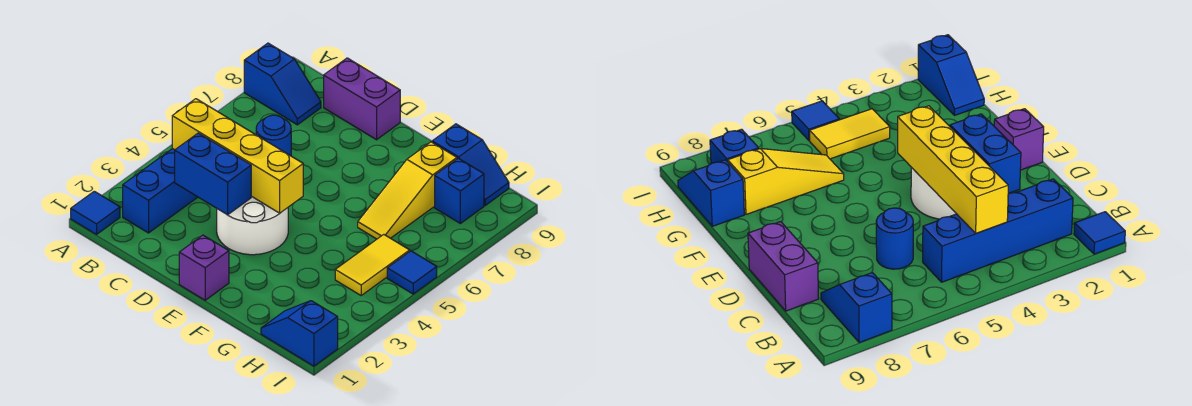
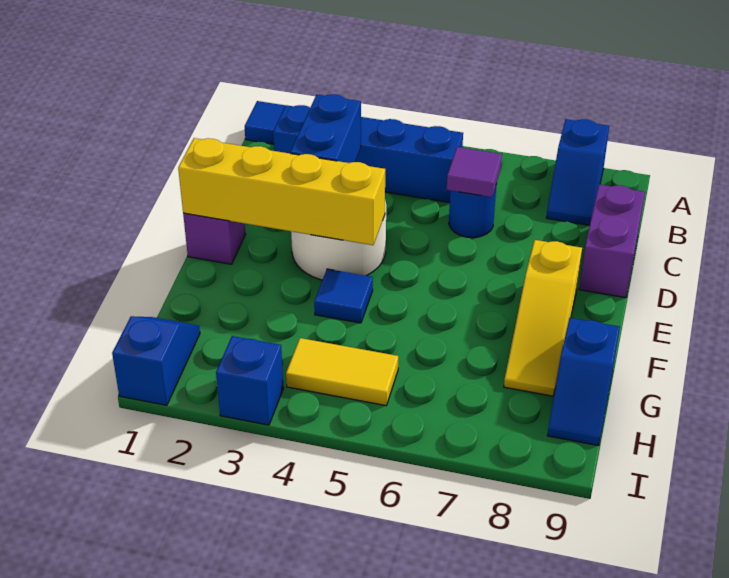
yellow 1x4 brick [172,99,303,213] -> yellow 1x4 brick turned to [178,138,385,245]
none -> purple 1x1 tile [447,147,502,197]
yellow 1x3 slope [358,142,457,239] -> yellow 1x3 slope turned to [504,240,582,396]
blue 1x1 brick [435,158,484,223] -> blue 1x1 brick moved to [216,336,283,425]
blue 1x1 tile [387,251,437,294] -> blue 1x1 tile moved to [314,269,373,323]

